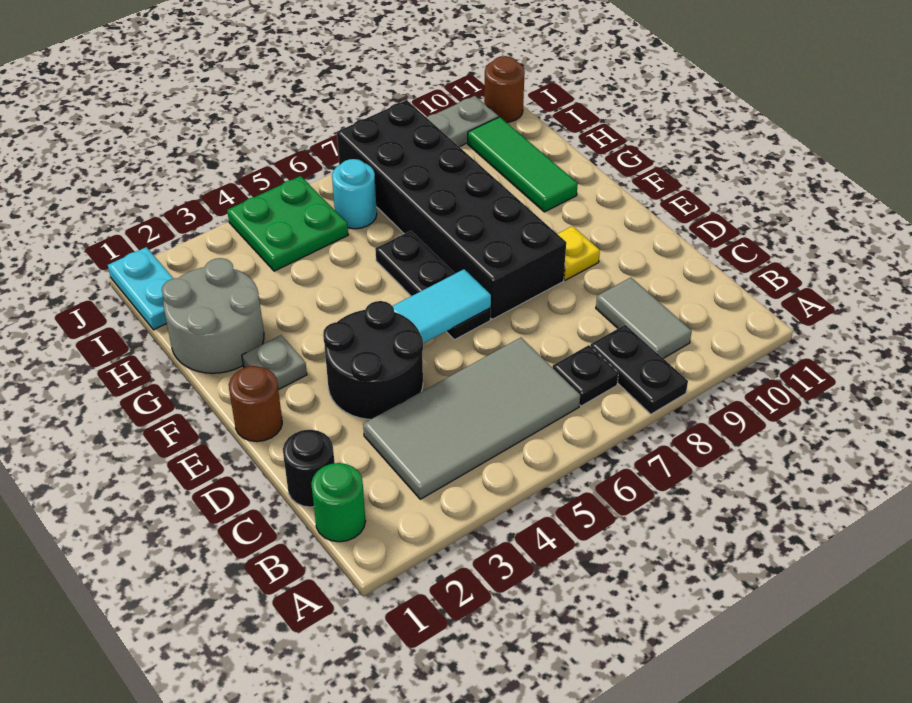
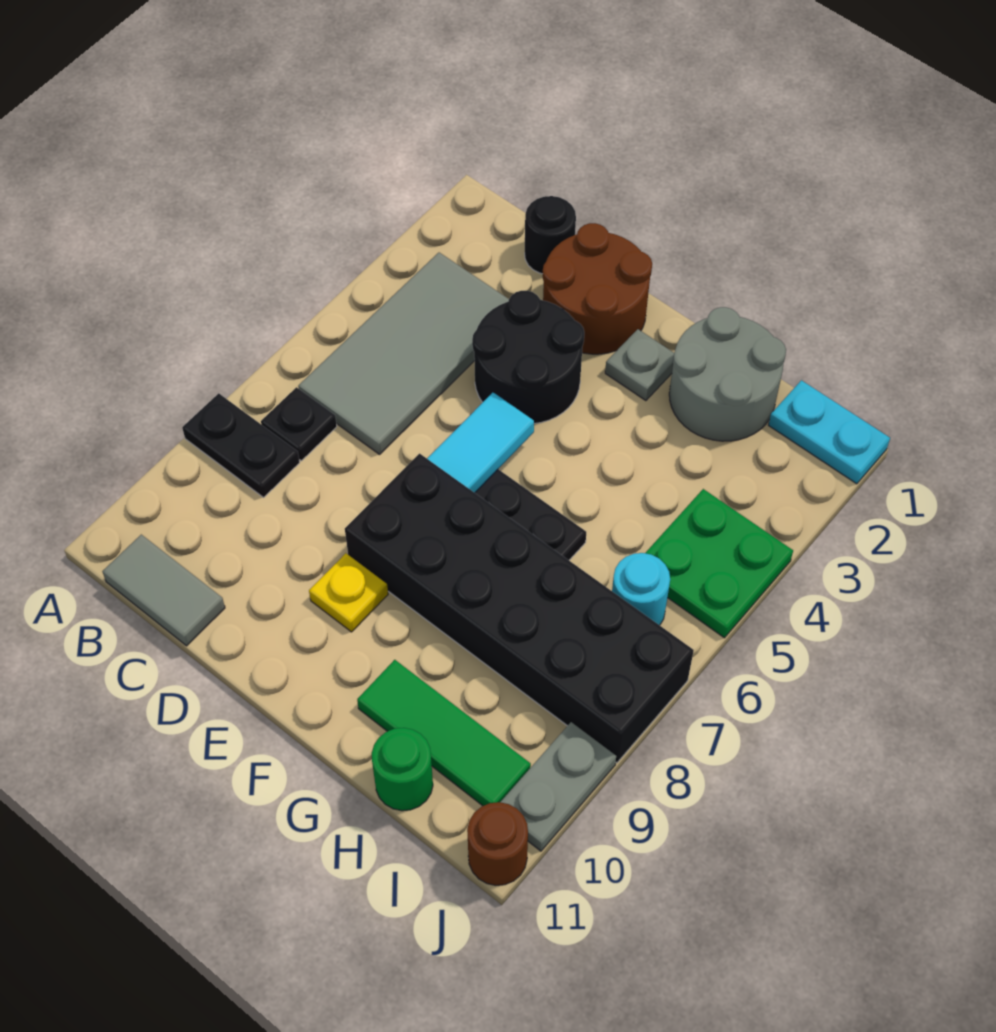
green 1x1 round brick [311,463,365,542] -> green 1x1 round brick moved to [372,728,433,811]
grey 1x2 tile [596,278,692,358] -> grey 1x2 tile moved to [102,535,225,646]
brown 1x1 round brick [229,366,282,442] -> brown 2x2 round brick [543,223,652,354]

